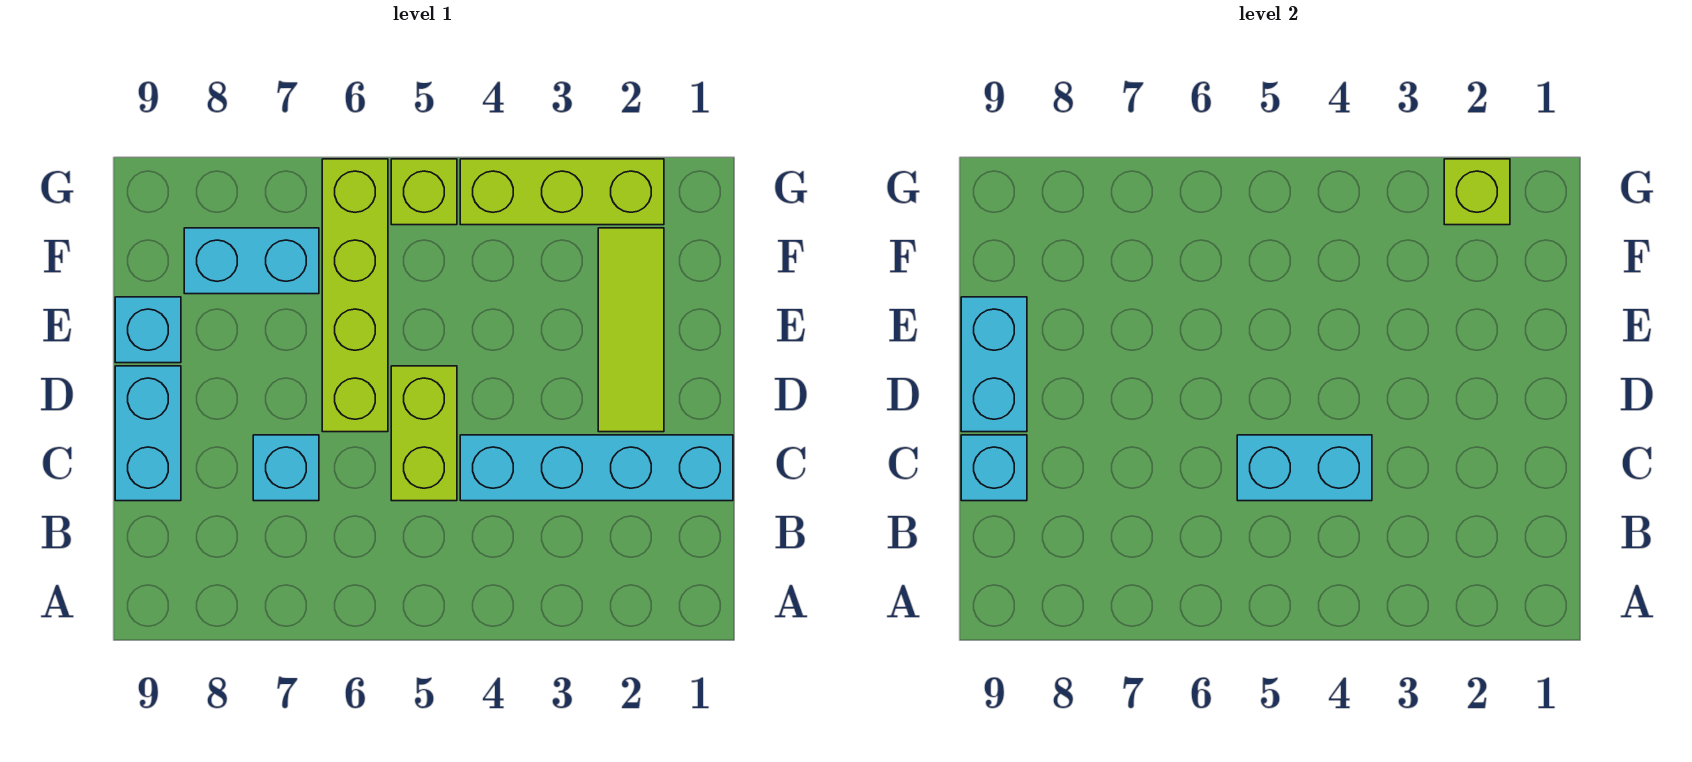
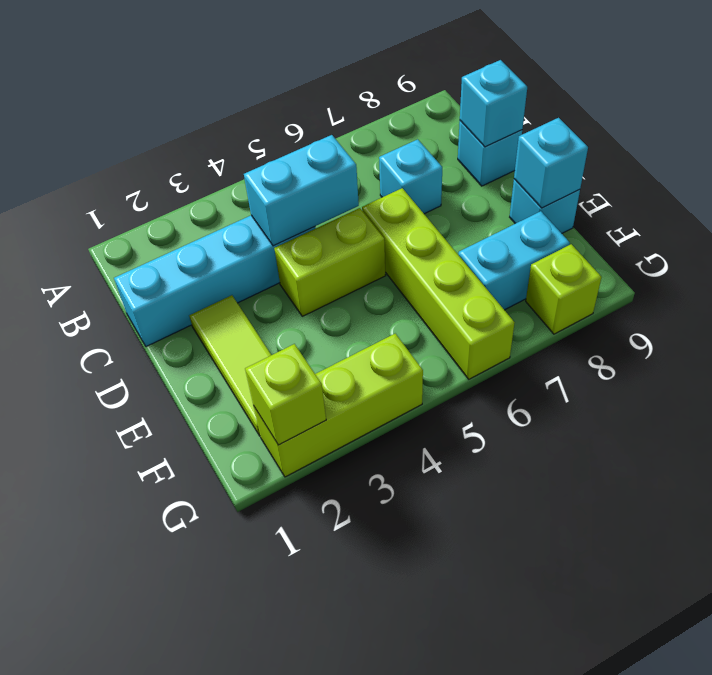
lime 1x2 brick [391,366,457,501] -> lime 1x2 brick turned to [274,208,386,316]
cyan 1x2 brick [115,366,181,501] -> cyan 1x1 brick [458,121,522,186]
cyan 1x2 brick [961,297,1027,432] -> cyan 1x1 brick [514,118,588,208]
lime 1x1 brick [391,159,457,225] -> lime 1x1 brick moved to [526,244,602,334]

